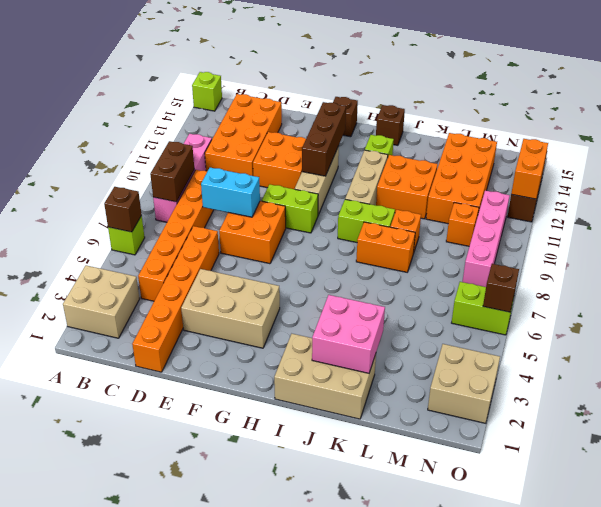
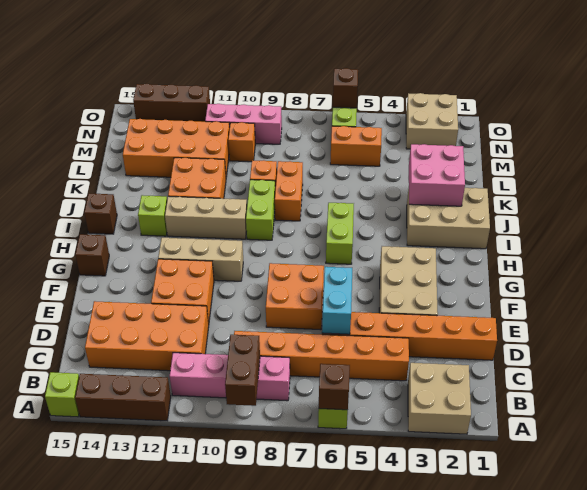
brown 1x2 brick [150,141,194,202] -> brown 1x2 brick turned to [225,335,260,406]
cyan 1x2 brick [201,168,260,217] -> cyan 1x2 brick moved to [322,267,352,334]
lime 1x2 brick [262,184,318,233] -> lime 1x2 brick moved to [326,203,354,264]
brown 1x3 brick [302,102,346,176] -> brown 1x3 brick moved to [75,374,171,421]
tan 2x3 brick [274,334,376,419] -> tan 2x3 brick turned to [407,188,490,249]
pink 1x4 brick [463,190,510,287] -> pink 1x3 brick [205,104,282,144]
orange 1x2 brick [511,139,548,199] -> orange 1x2 brick moved to [330,126,382,166]

